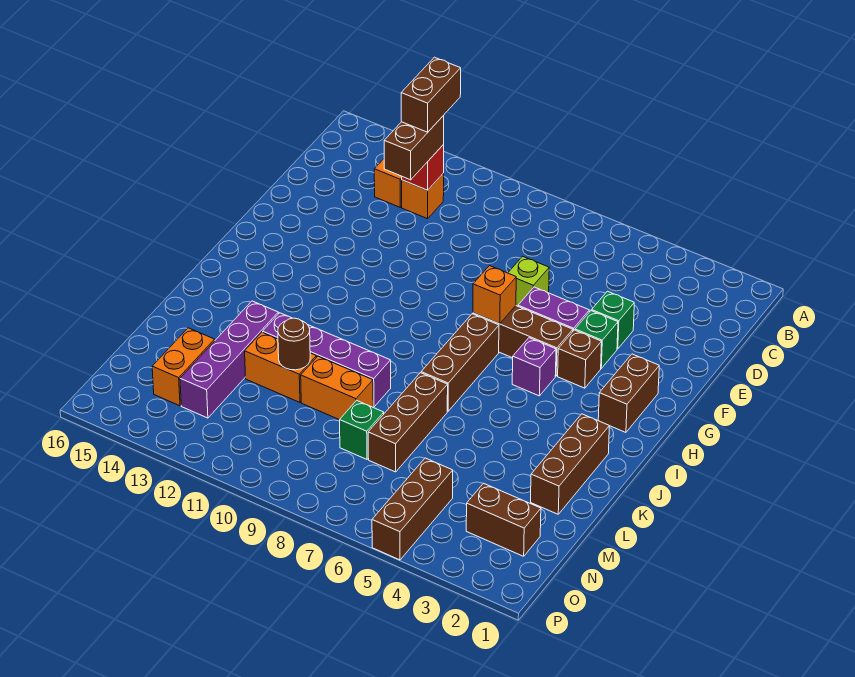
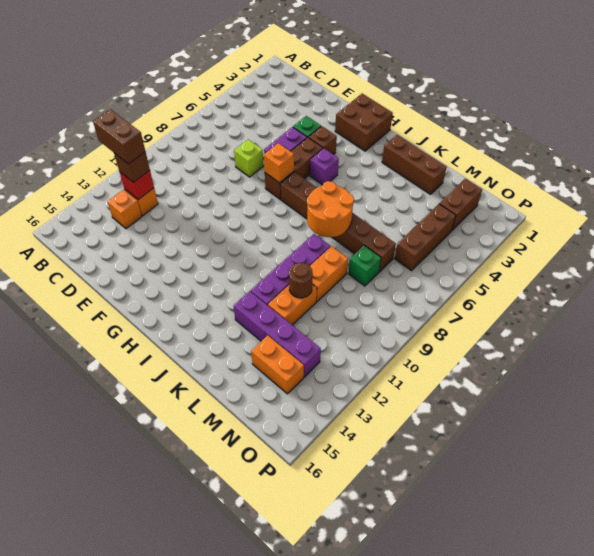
brown 1x2 brick [384,116,444,180] -> brown 1x1 brick [114,152,150,182]
green 1x1 brick [592,291,634,349] -> none
brown 1x2 brick [598,354,659,432] -> brown 2x2 brick [335,94,393,151]
none -> orange 2x2 round brick [307,181,354,237]
brown 1x3 brick [372,458,453,560] -> brown 1x3 brick turned to [395,204,456,271]

